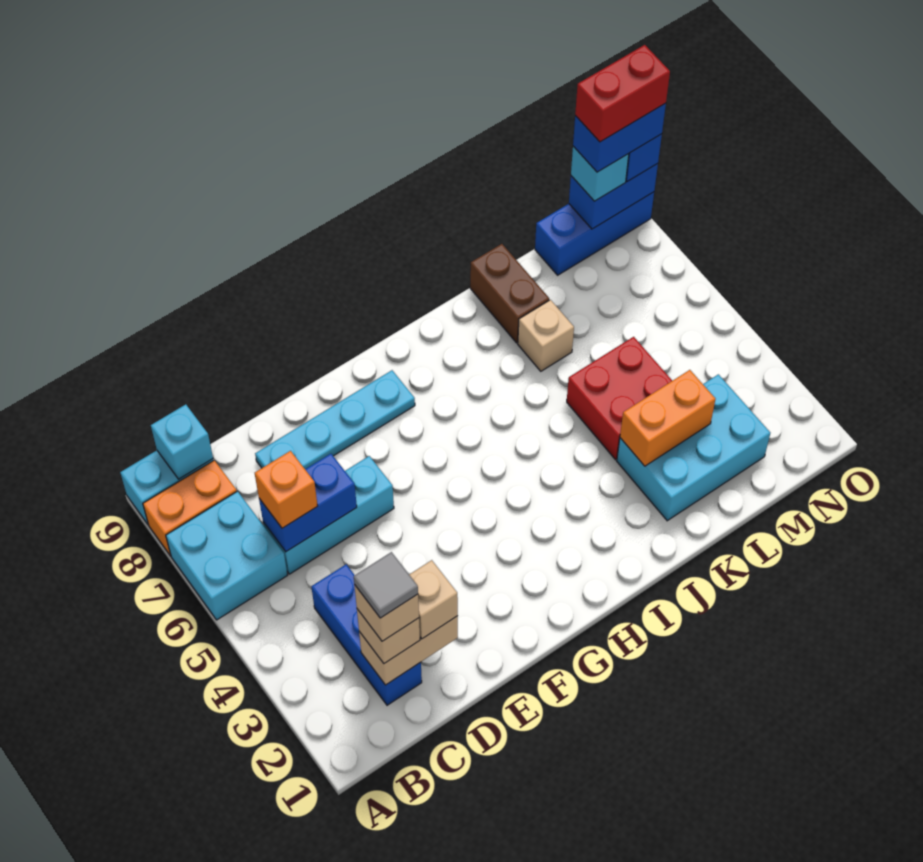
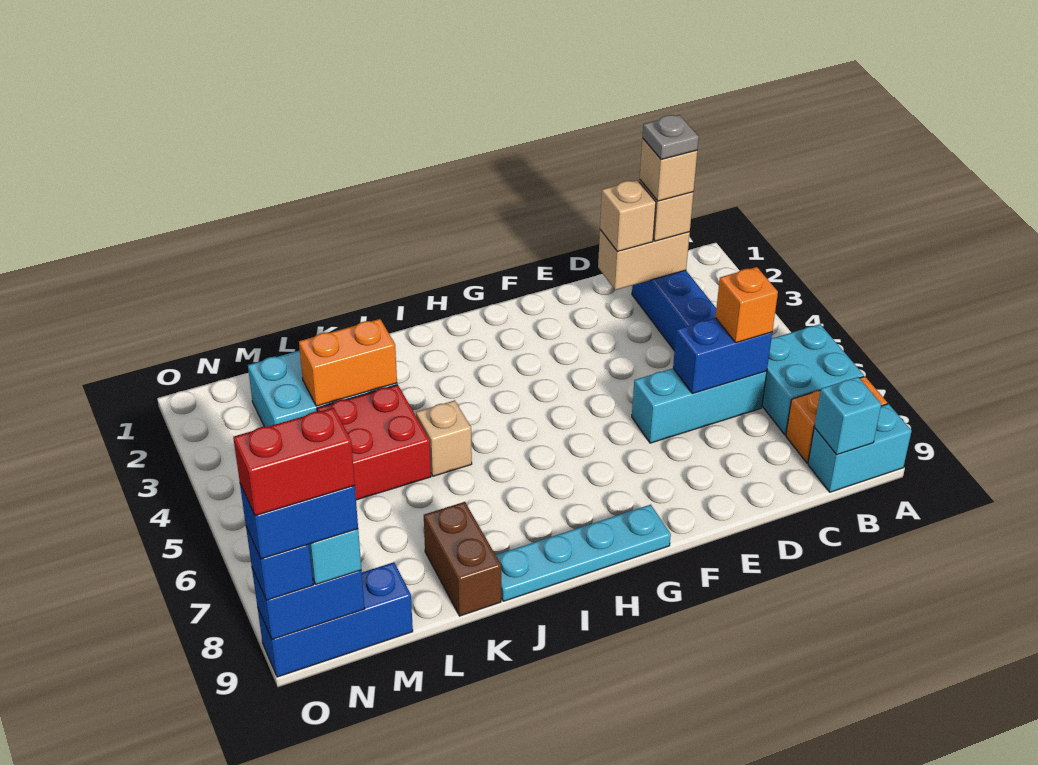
grey 1x1 tile [354,552,418,618] -> grey 1x1 plate [642,115,699,159]
cyan 1x4 plate [255,370,415,469] -> cyan 1x4 plate moved to [496,505,671,601]
tan 1x1 brick [518,300,574,371] -> tan 1x1 brick moved to [416,400,472,476]

